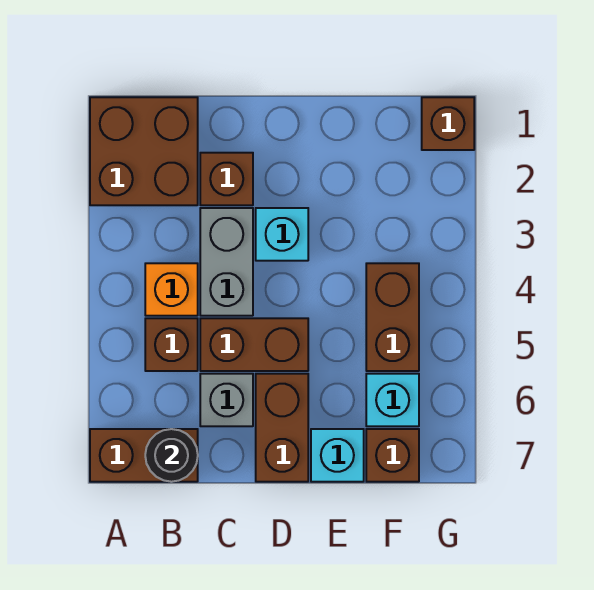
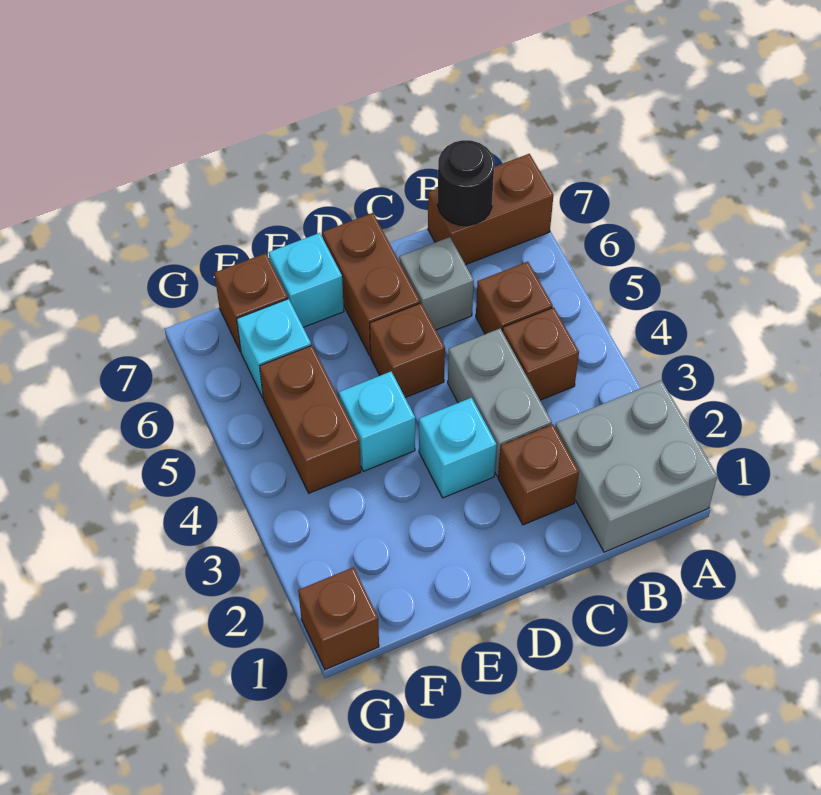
brown 2x2 brick [90,97,198,205] -> grey 2x2 brick [555,380,717,552]
orange 1x1 brick [145,263,198,316] -> brown 1x1 brick [503,307,579,400]
brown 1x2 brick [200,318,308,371] -> brown 1x1 brick [370,303,445,397]
none -> cyan 1x1 brick [339,372,415,471]

